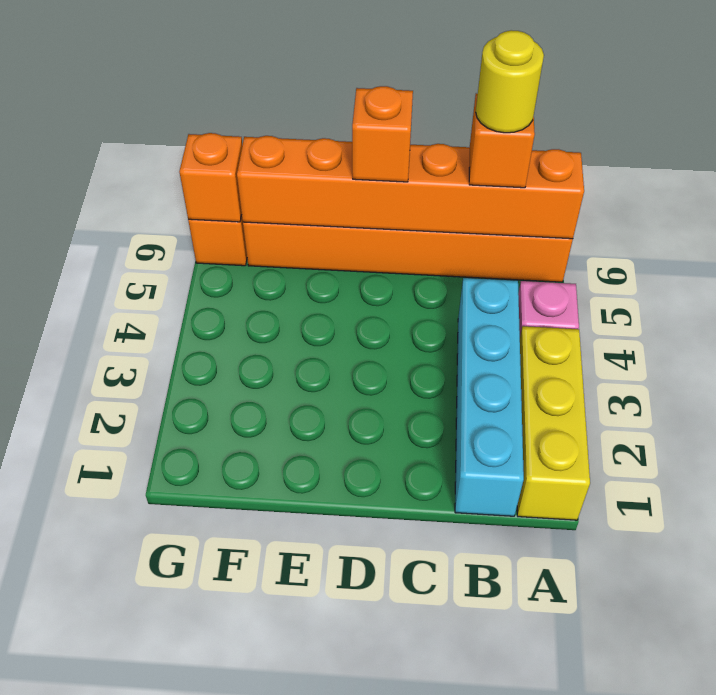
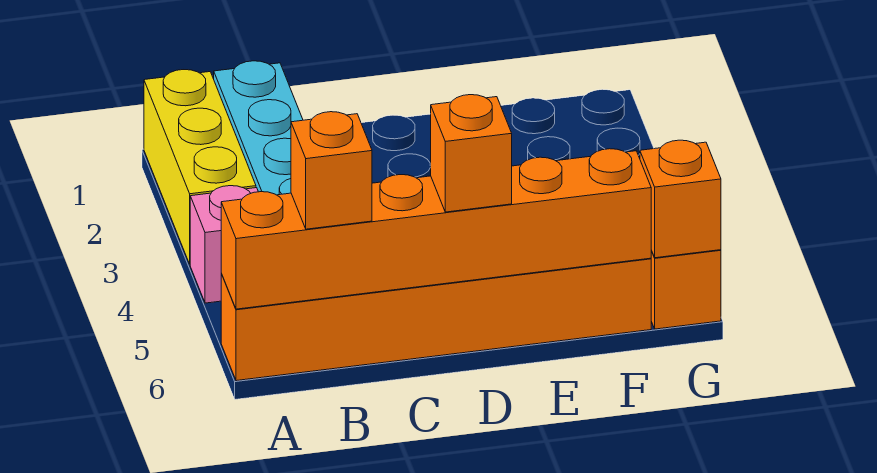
yellow 1x1 round brick [476,30,544,133] -> none

